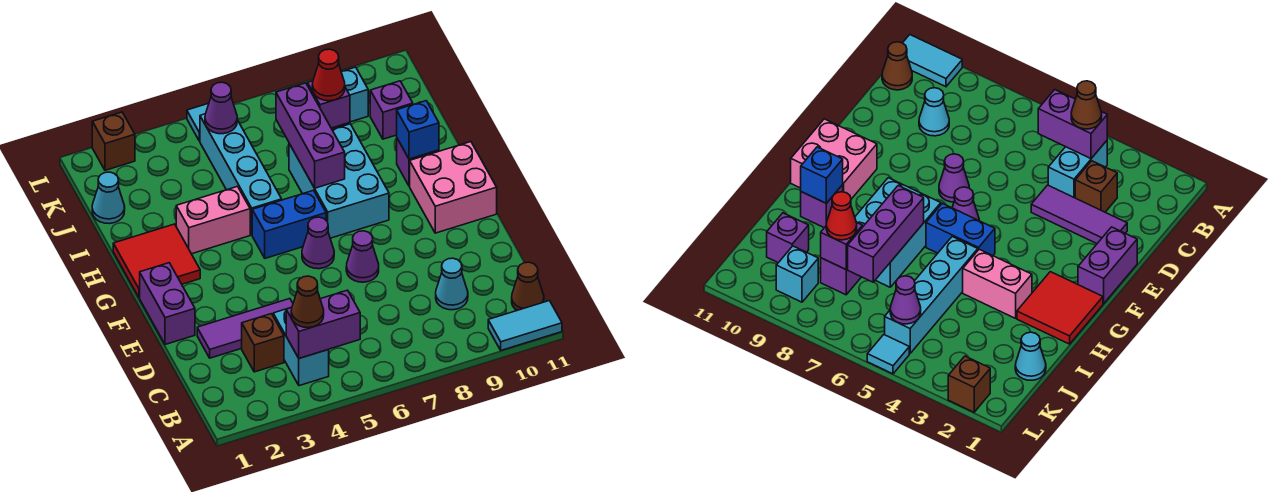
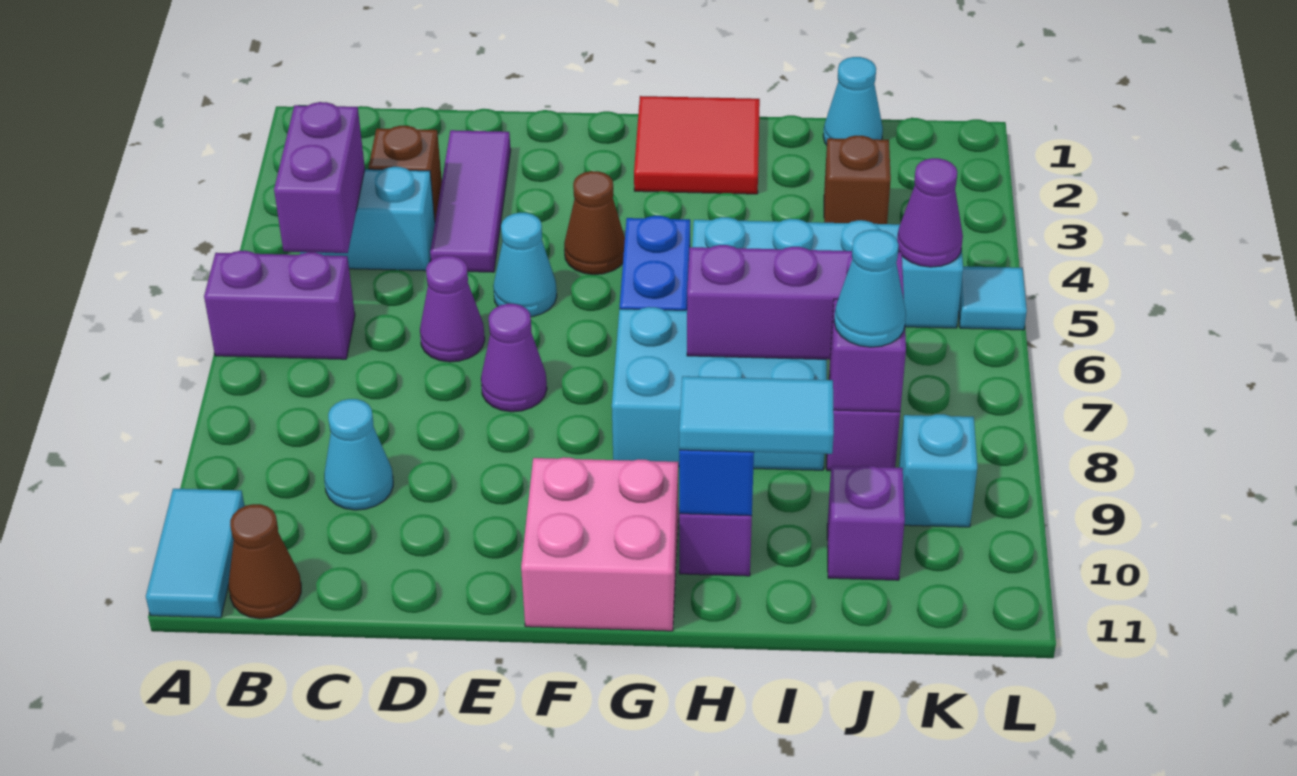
brown 1x1 cone [291,276,324,328] -> brown 1x1 cone moved to [564,171,625,275]
purple 1x2 brick [140,263,195,345] -> purple 1x2 brick moved to [204,251,355,359]
none -> cyan 1x1 cone [493,213,557,317]
purple 1x1 cone [302,217,334,269] -> purple 1x1 cone moved to [420,256,485,362]
pink 1x2 brick [176,187,250,254] -> none
none -> cyan 1x2 tile [679,376,834,454]
red 1x1 cone [312,49,345,101] -> cyan 1x1 cone [834,230,906,347]
brown 1x1 brick [92,112,135,170] -> brown 1x1 brick moved to [824,136,891,224]

